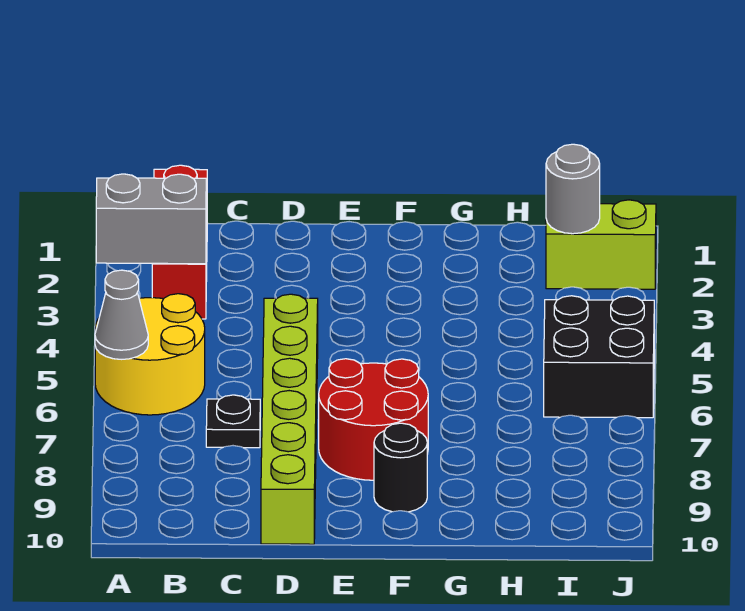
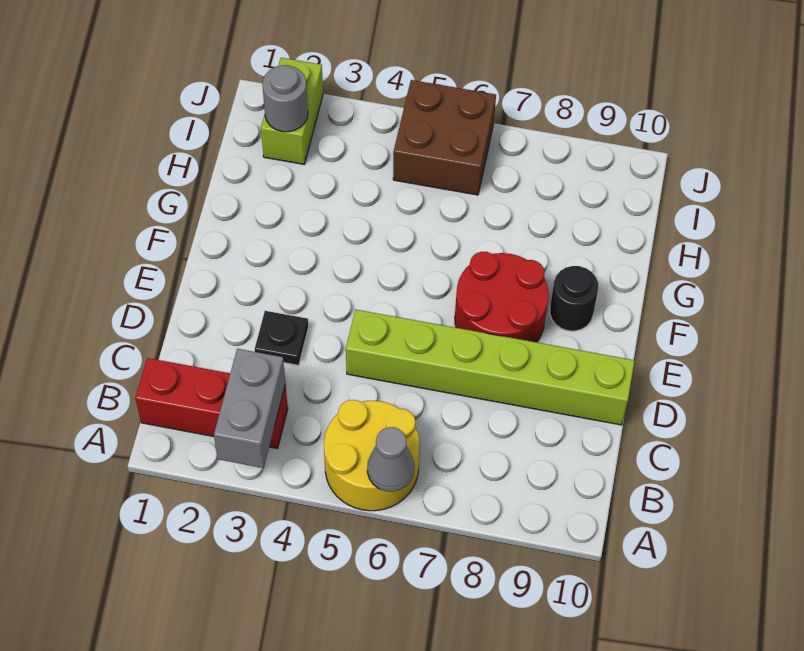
black 1x1 plate [206,395,260,448] -> black 1x1 plate moved to [255,311,308,365]
black 2x2 brick [544,296,654,418] -> brown 2x2 brick [393,80,496,195]

